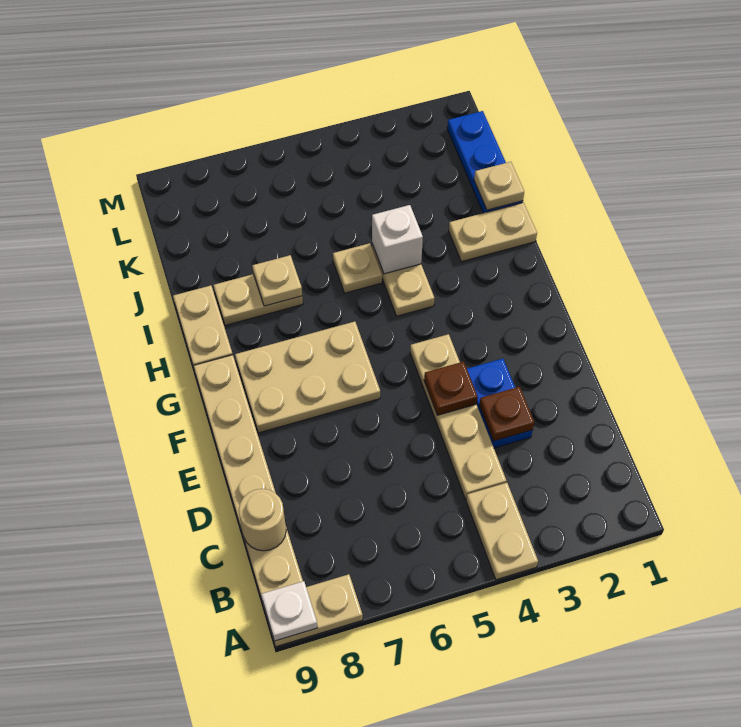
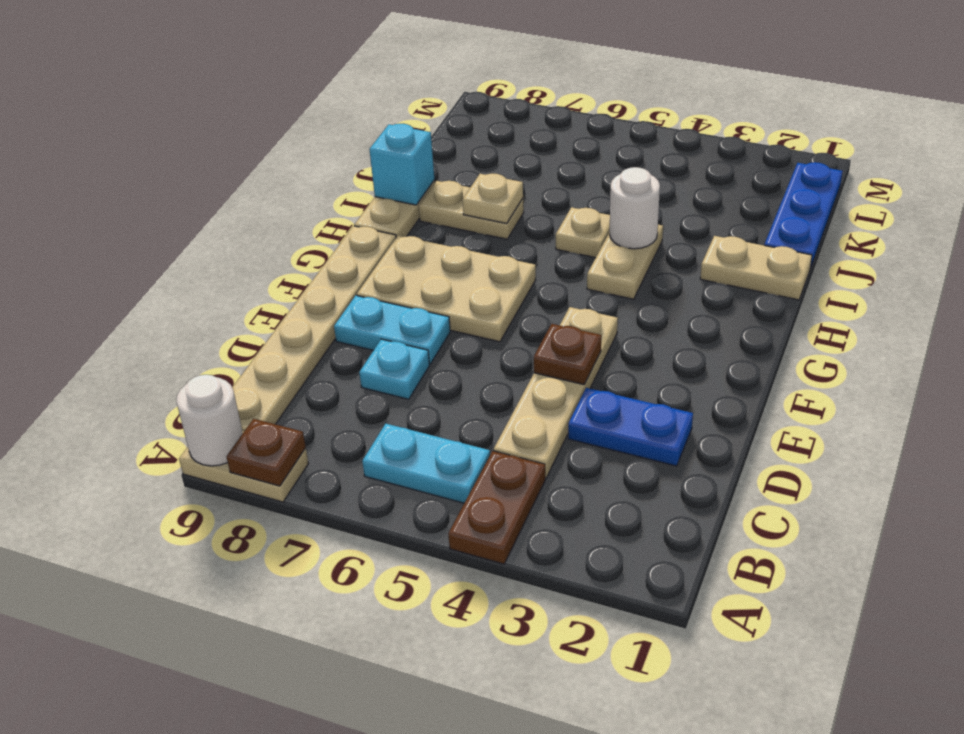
tan 1x2 plate [466,483,538,580] -> brown 1x2 plate [448,451,546,564]
white 1x1 plate [261,581,318,641] -> white 1x1 round brick [176,375,243,466]
none -> cyan 1x2 plate [362,424,490,503]
tan 1x1 round brick [239,489,286,551] -> none
blue 1x2 plate [467,359,533,448] -> blue 1x2 plate turned to [568,388,693,466]
brown 1x1 plate [479,387,534,441] -> brown 1x1 plate moved to [227,419,306,486]
none -> cyan 1x1 plate [359,339,430,399]
none -> cyan 1x2 plate [334,296,450,364]
white 1x1 brick [372,205,423,274] -> white 1x1 round brick [610,167,660,249]
none -> cyan 1x1 brick [369,124,434,205]
tan 1x1 plate [474,162,524,210] -> none

